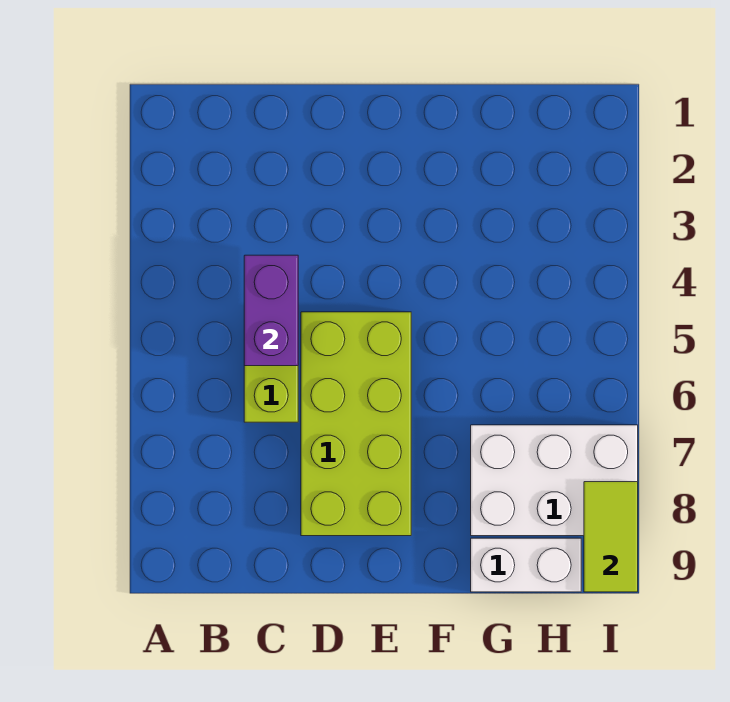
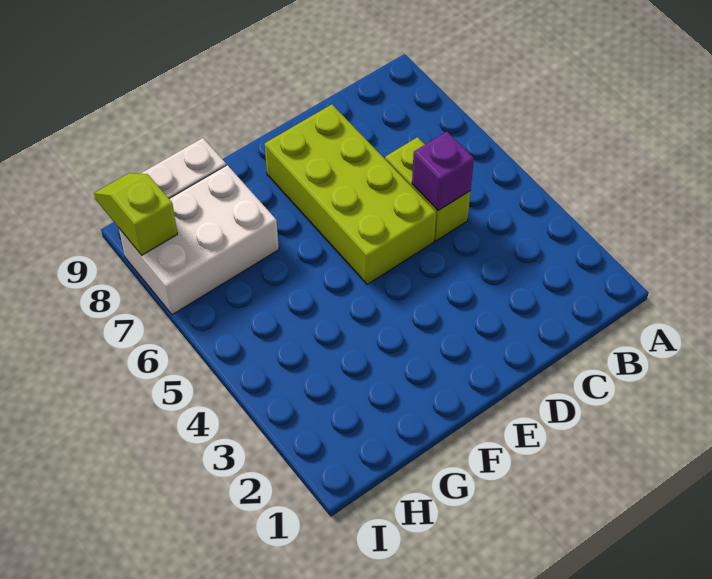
purple 1x2 brick [244,255,298,366] -> purple 1x1 brick [412,132,474,211]
lime 1x2 tile [584,482,638,592] -> lime 1x2 slope [94,173,177,255]

